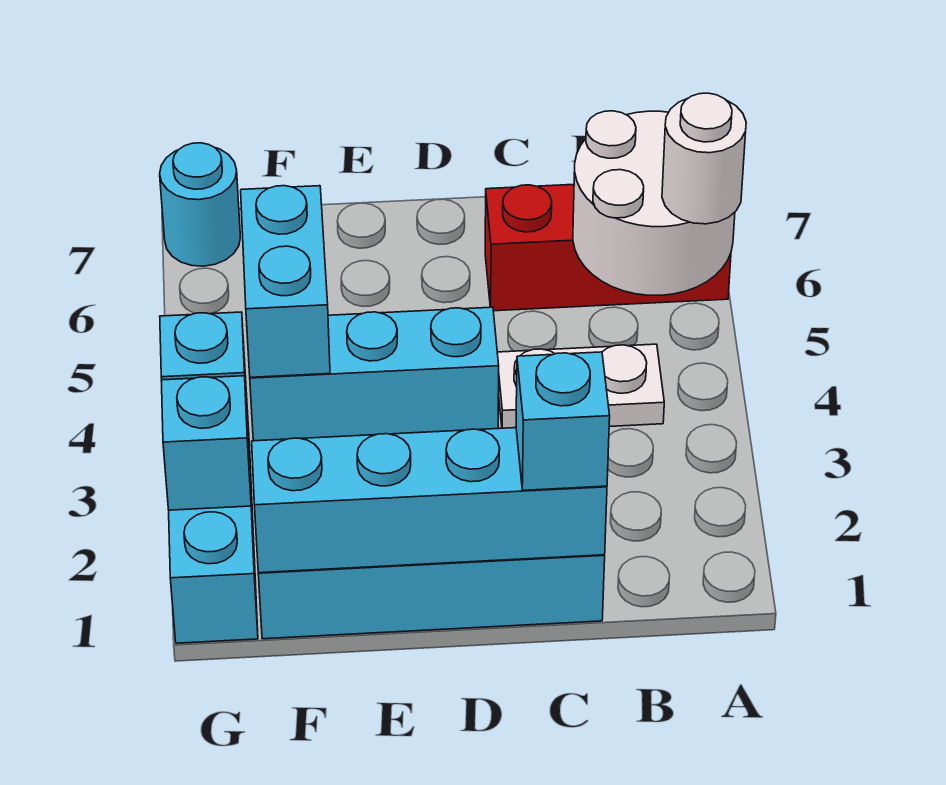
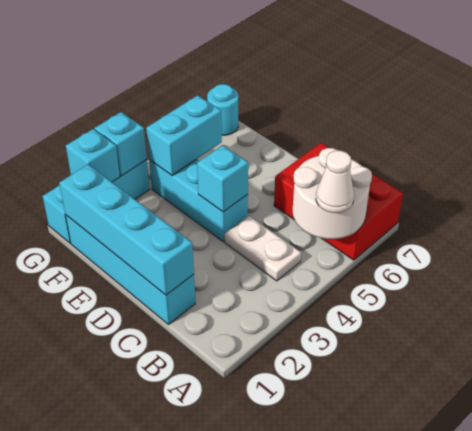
white 1x1 round brick [662,93,746,224] -> white 1x1 cone [316,151,354,213]
red 1x3 brick [485,184,731,311] -> red 2x3 brick [274,143,403,260]
cyan 1x1 brick [516,352,610,490] -> cyan 1x1 brick moved to [197,145,248,212]

